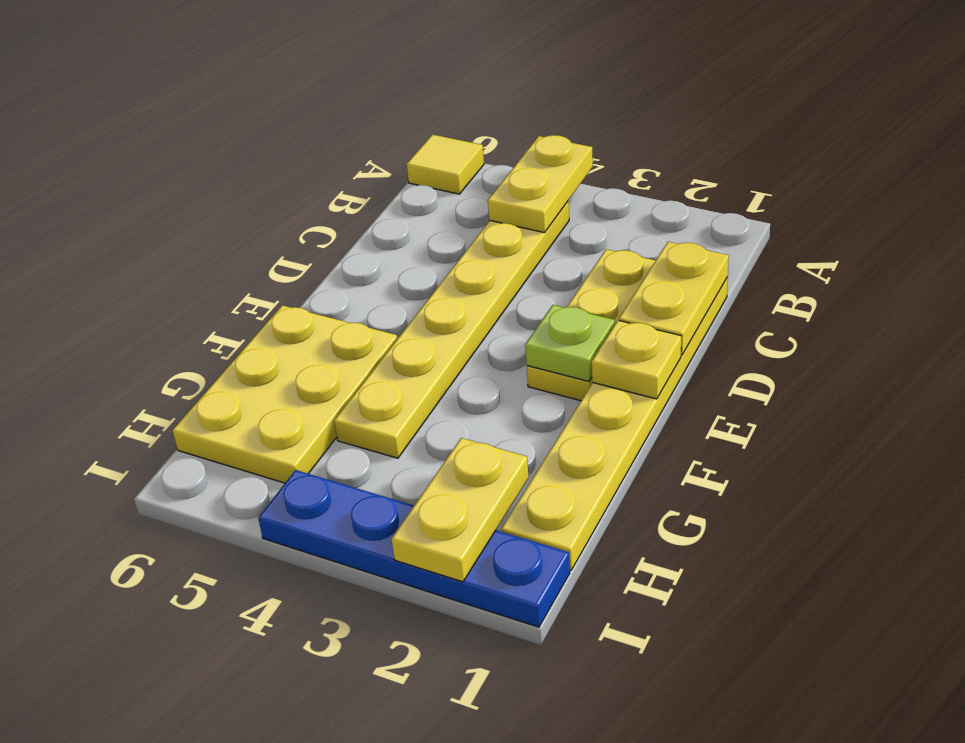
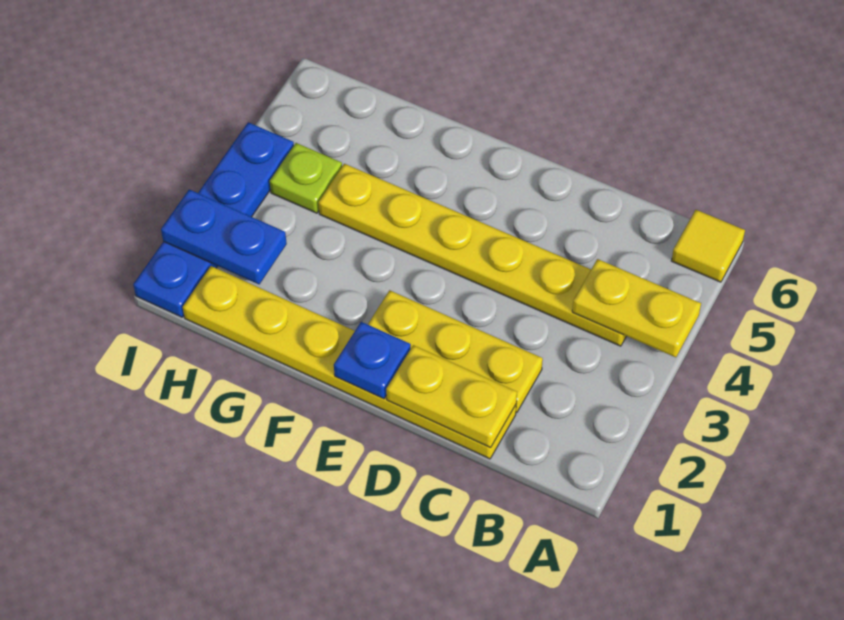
yellow 1x1 plate [592,321,681,399] -> blue 1x1 plate [334,322,411,399]
lime 1x1 plate [525,305,615,381] -> lime 1x1 plate moved to [270,143,342,213]
yellow 2x3 plate [173,305,398,483] -> none
yellow 1x2 plate [392,438,529,582] -> blue 1x2 plate [161,189,287,284]

